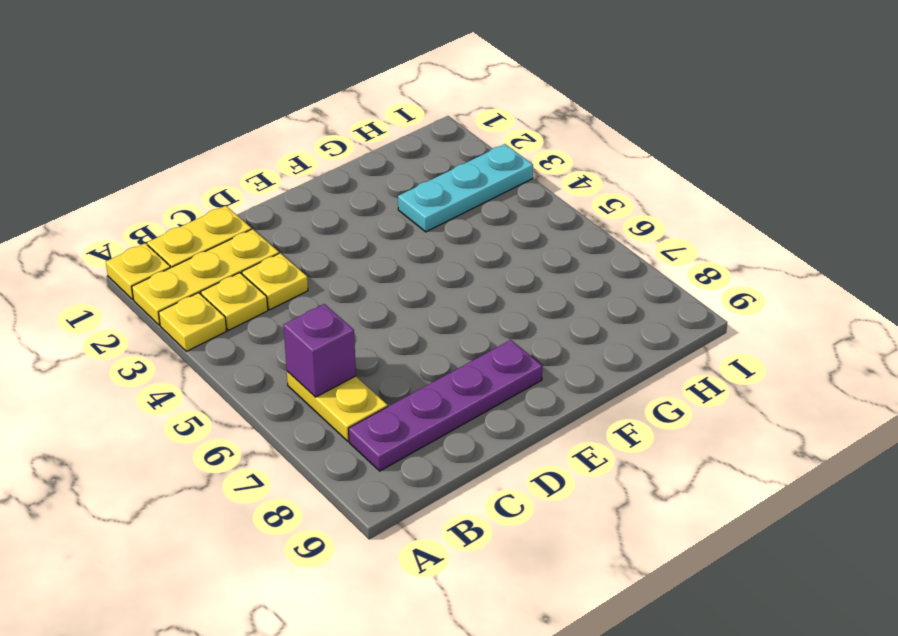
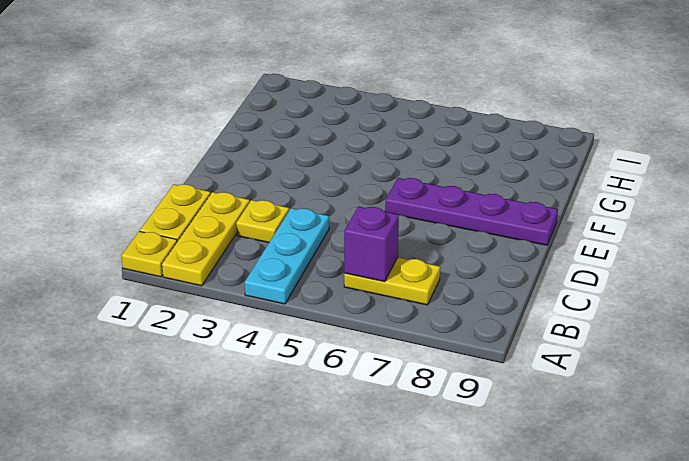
yellow 1x1 plate [159,293,226,351] -> none
yellow 1x1 plate [201,273,268,330] -> none
purple 1x4 plate [349,340,542,471] -> purple 1x4 plate turned to [385,178,558,245]
cyan 1x3 plate [398,144,533,232] -> cyan 1x3 plate moved to [245,208,329,304]

